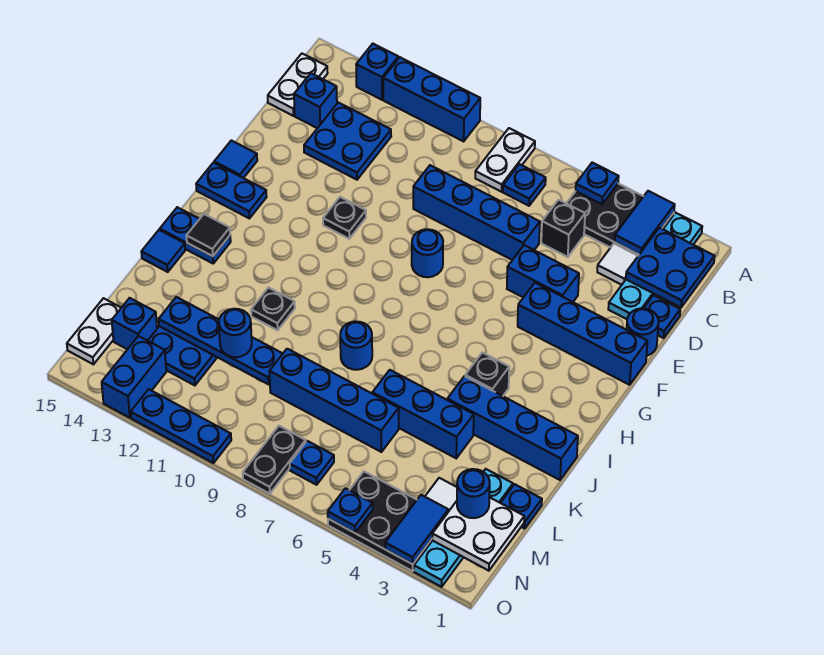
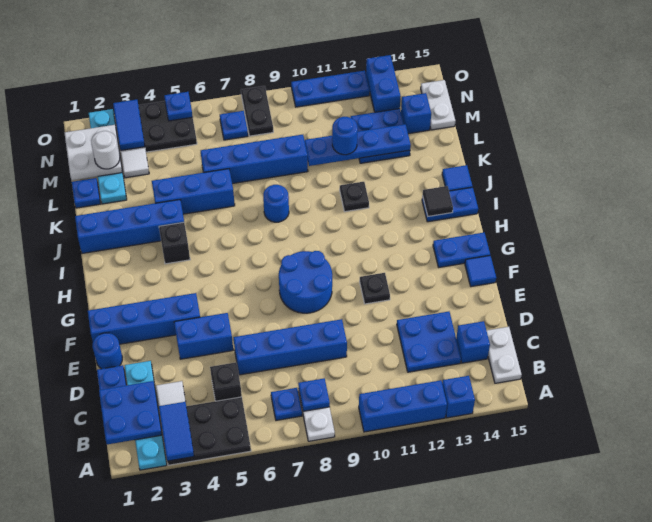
blue 1x1 plate [576,163,619,204] -> blue 1x1 plate moved to [298,378,330,411]
blue 1x1 round brick [412,229,443,277] -> blue 2x2 round brick [279,251,332,313]
blue 1x1 round brick [457,469,490,518] -> white 1x1 round brick [91,131,120,169]

